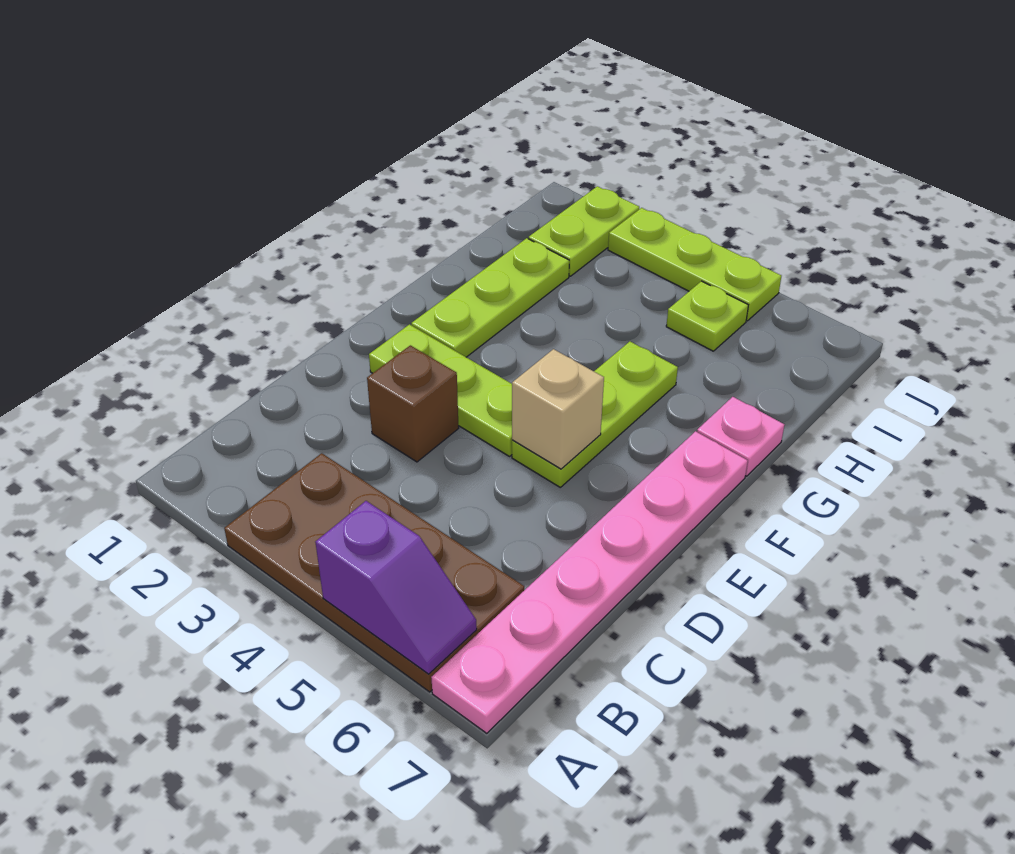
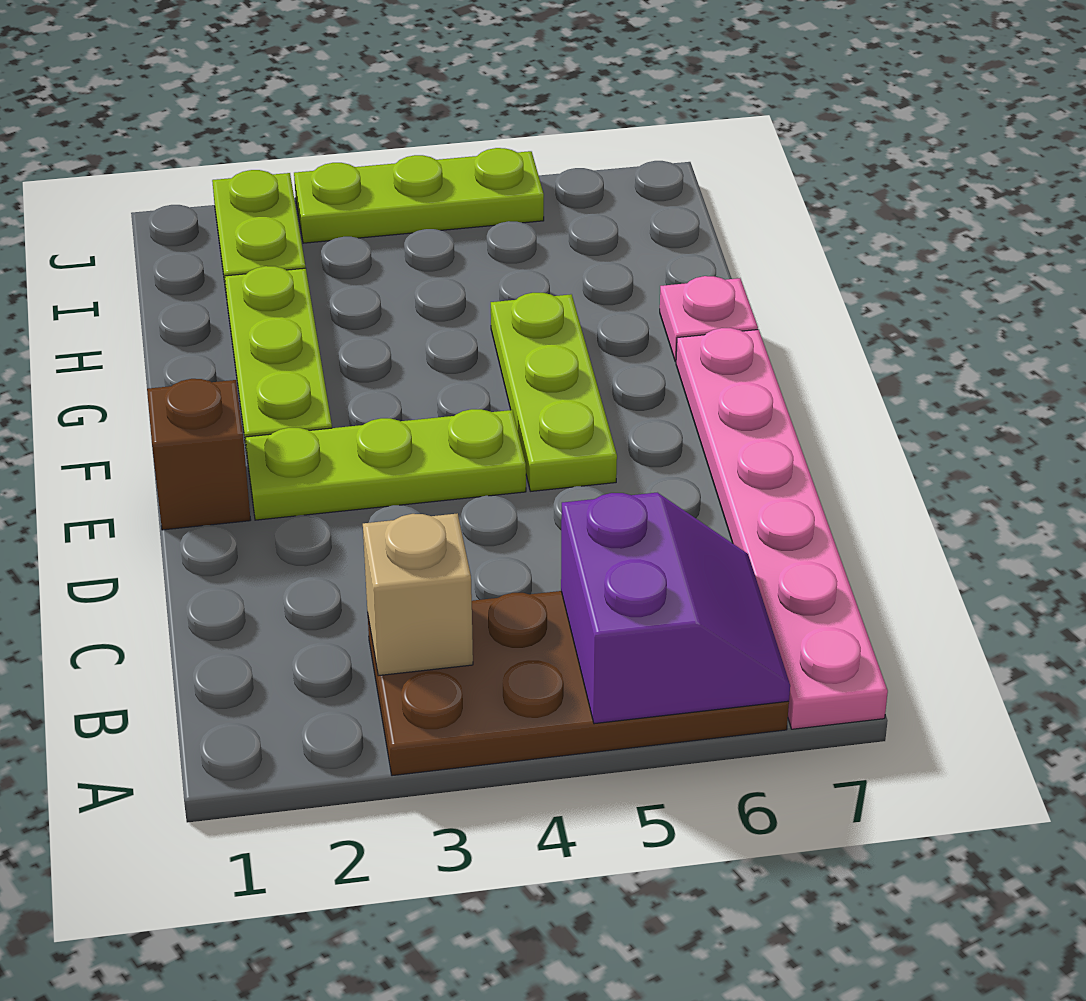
purple 1x2 slope [315,501,477,674] -> purple 2x2 slope [561,493,790,724]
brown 1x1 brick [367,345,459,462] -> brown 1x1 brick moved to [147,379,251,530]
tan 1x1 brick [512,349,604,469] -> tan 1x1 brick moved to [363,513,473,676]
lime 1x1 plate [666,281,748,351] -> none

